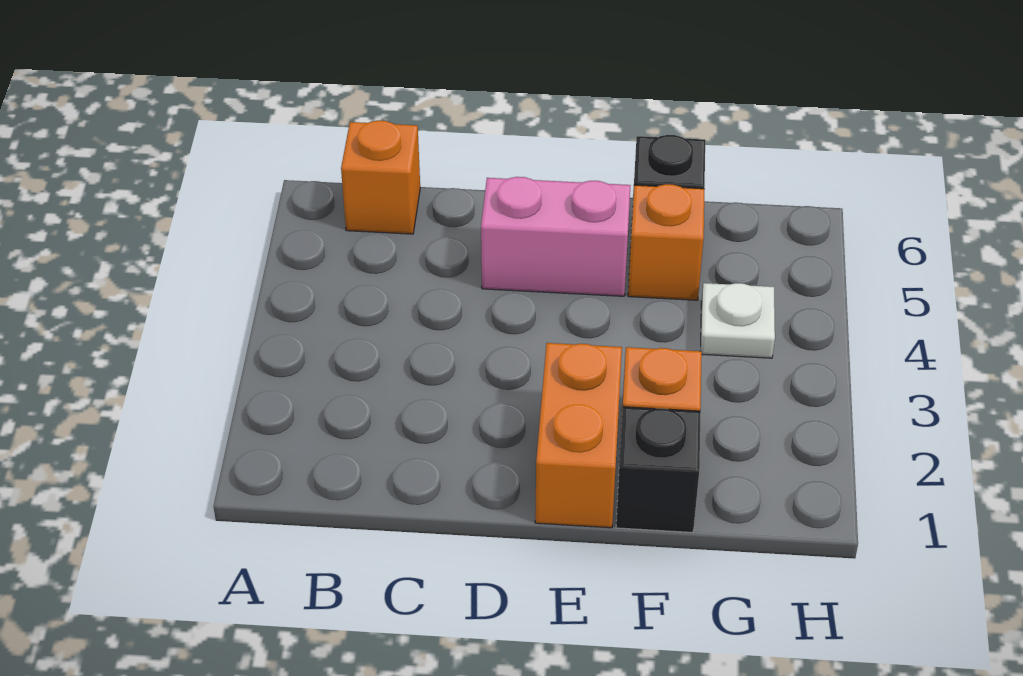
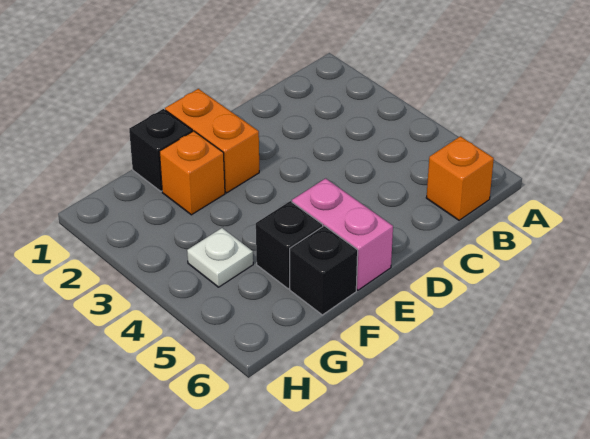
pink 1x2 brick [481,177,630,296] -> pink 1x2 brick turned to [292,178,393,290]
orange 1x1 brick [628,184,705,300] -> black 1x1 brick [256,201,323,289]

